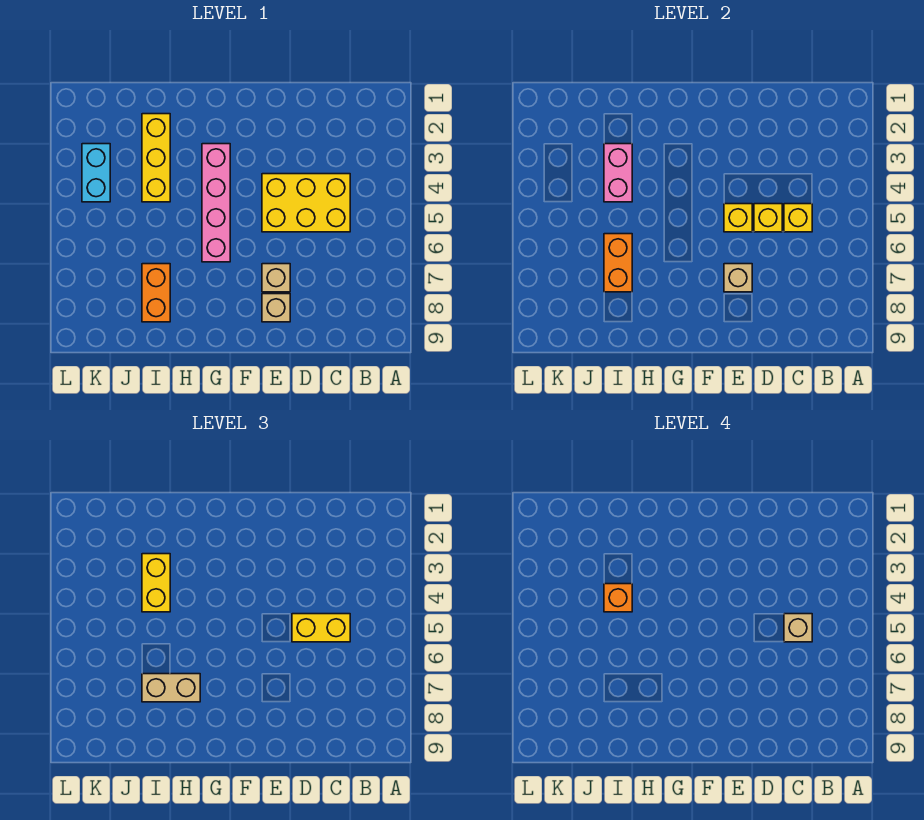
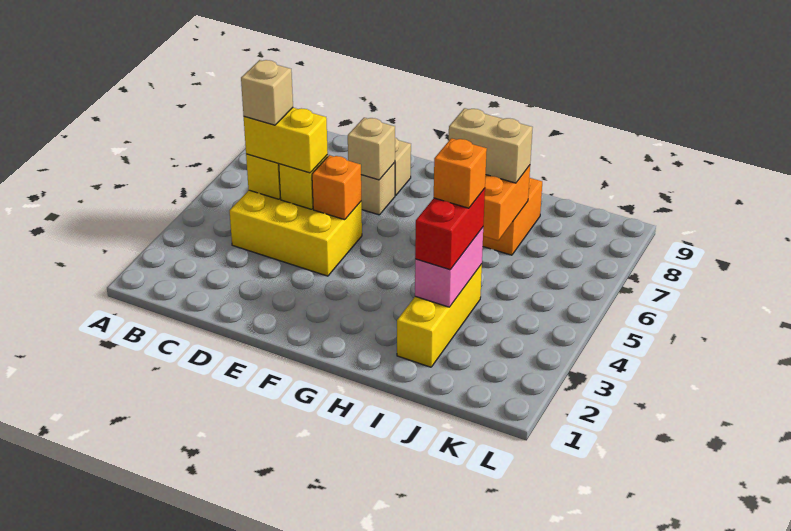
yellow 1x1 brick [724,204,752,232] -> orange 1x1 brick [312,155,361,220]
pink 1x4 brick [202,144,230,262] -> none
yellow 1x2 brick [142,554,170,612] -> red 1x2 brick [415,188,485,270]
cyan 1x2 brick [82,144,110,202] -> none

